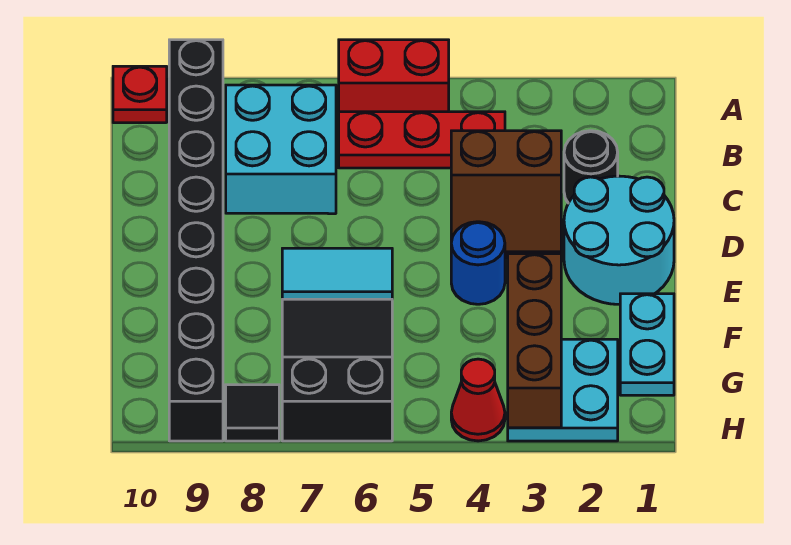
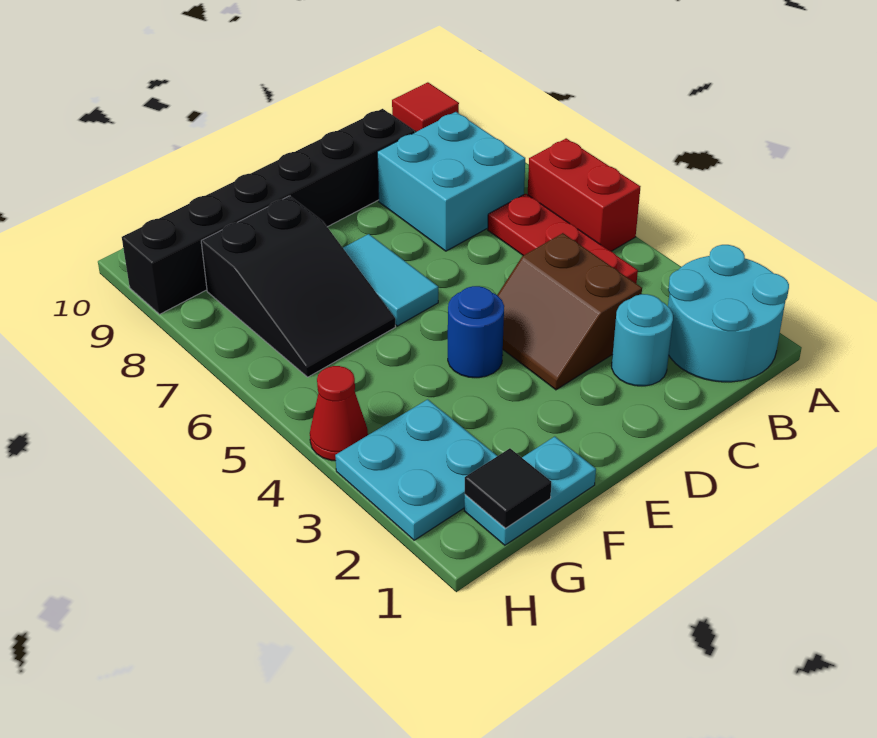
black 1x8 brick [169,40,223,441] -> black 1x6 brick [122,109,415,314]
red 1x1 plate [113,66,167,123] -> red 1x1 tile [392,82,459,132]
black 1x1 round brick [564,131,618,203] -> cyan 1x1 round brick [612,294,673,386]
cyan 2x2 round brick [564,176,674,304] -> cyan 2x2 round brick moved to [668,245,789,382]
brown 1x3 brick [508,254,561,428] -> none
black 2x3 slope [282,299,392,441] -> black 2x3 slope turned to [201,196,395,377]
black 1x1 tile [226,385,279,441] -> black 1x1 tile moved to [465,448,551,529]

